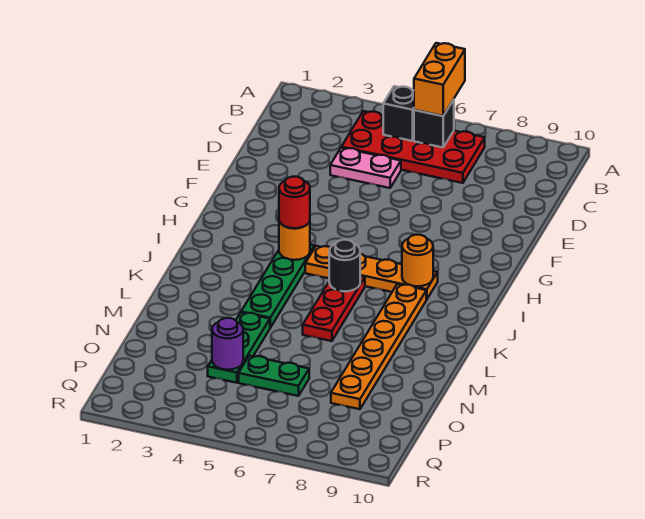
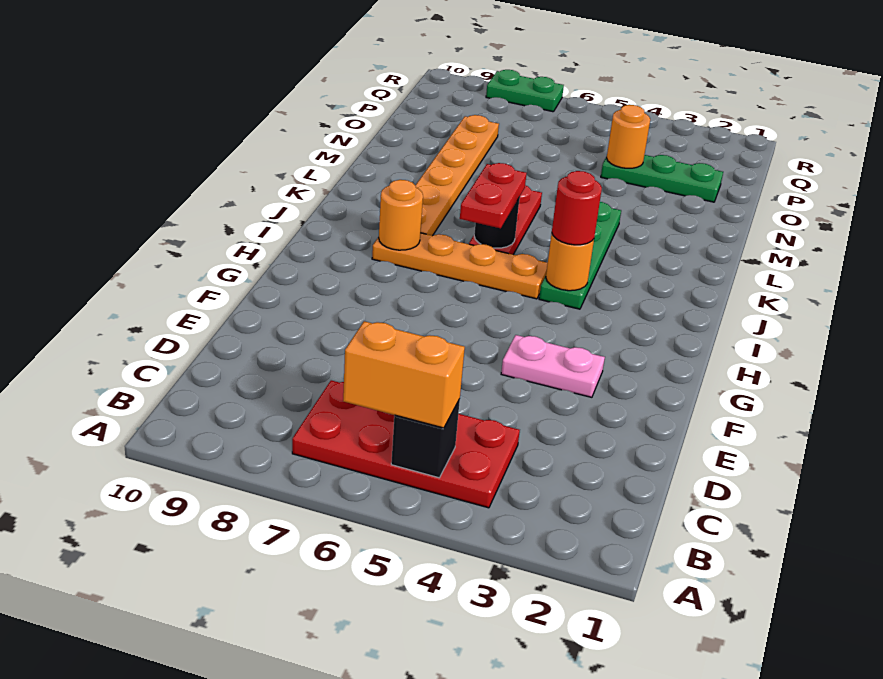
orange 1x2 brick [414,43,465,116] -> orange 1x2 brick turned to [343,321,465,428]
black 1x1 brick [414,100,454,148] -> none
pink 1x2 plate [330,148,401,188] -> pink 1x2 plate moved to [501,335,605,397]
none -> red 1x2 plate [460,163,527,228]
green 1x3 plate [208,313,270,383] -> green 1x3 plate turned to [601,155,723,202]
purple 1x1 round brick [212,318,243,370] -> orange 1x1 round brick [607,105,650,168]
green 1x2 plate [239,356,309,396] -> green 1x2 plate moved to [486,70,564,112]

